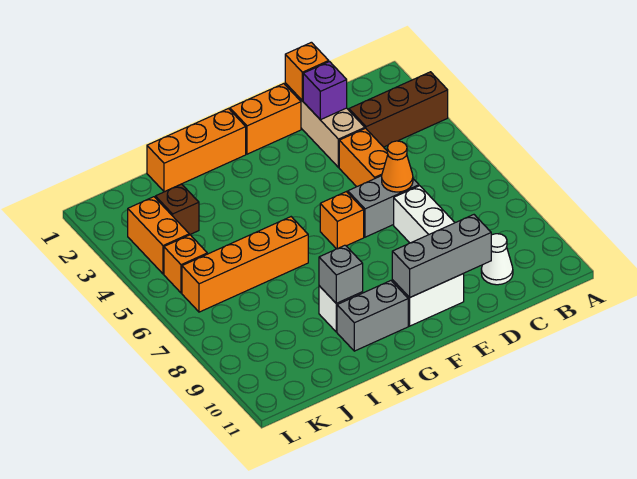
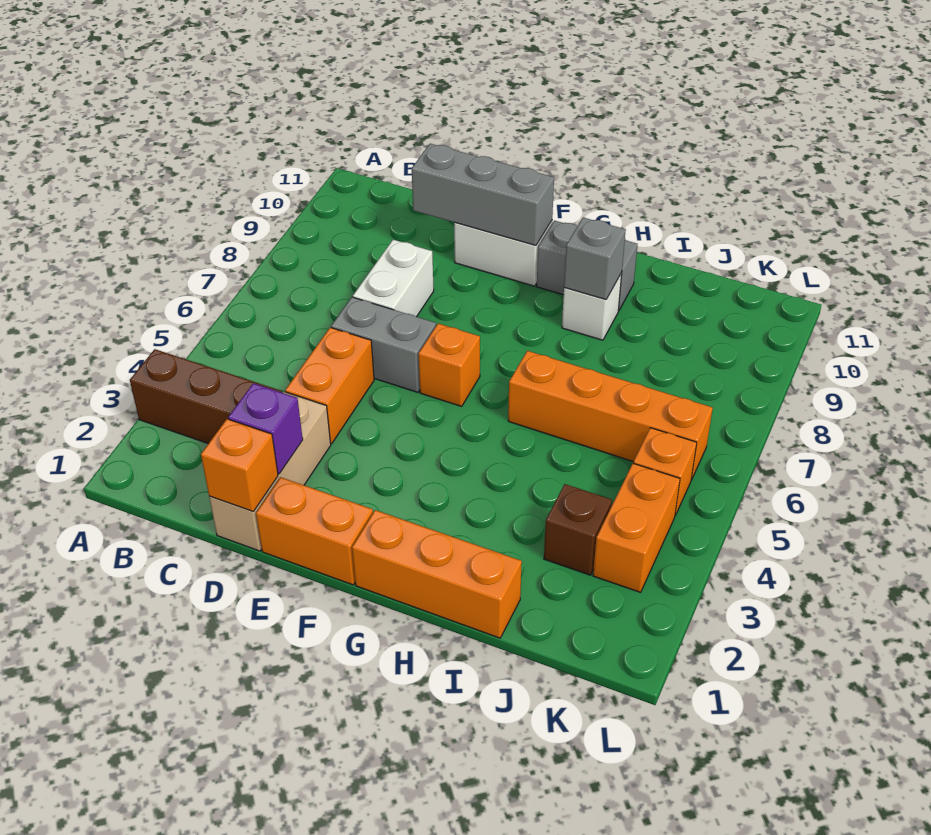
white 1x1 cone [481,234,513,285] -> none
orange 1x1 cone [382,141,413,192] -> none

